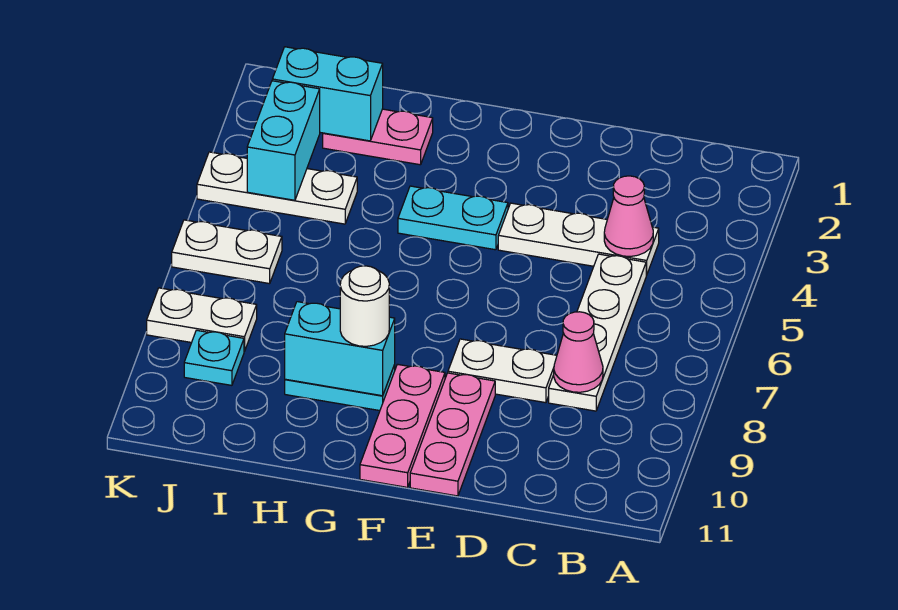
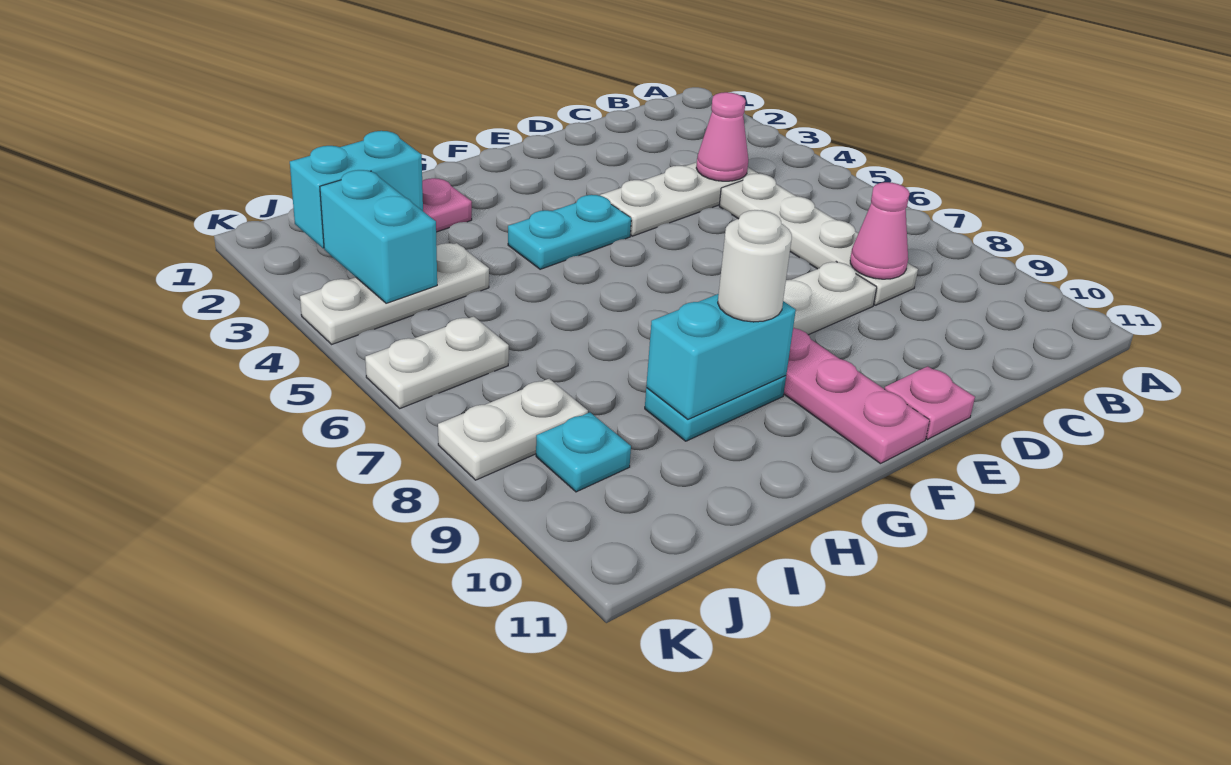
pink 1x3 plate [410,373,495,496] -> pink 1x1 plate [885,366,975,439]

